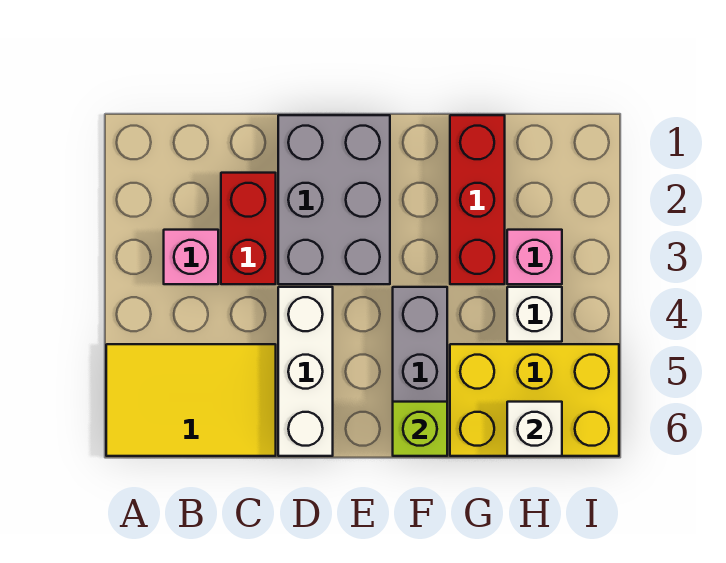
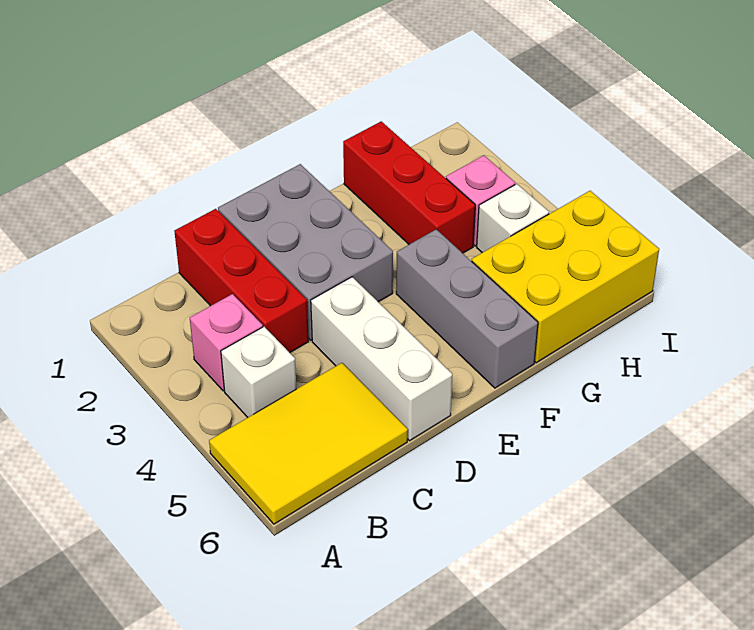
red 1x2 brick [221,173,276,284] -> red 1x3 brick [174,209,309,353]
lime 1x1 brick [393,402,447,456] -> none
white 1x1 brick [507,402,562,456] -> white 1x1 brick moved to [221,327,296,417]

